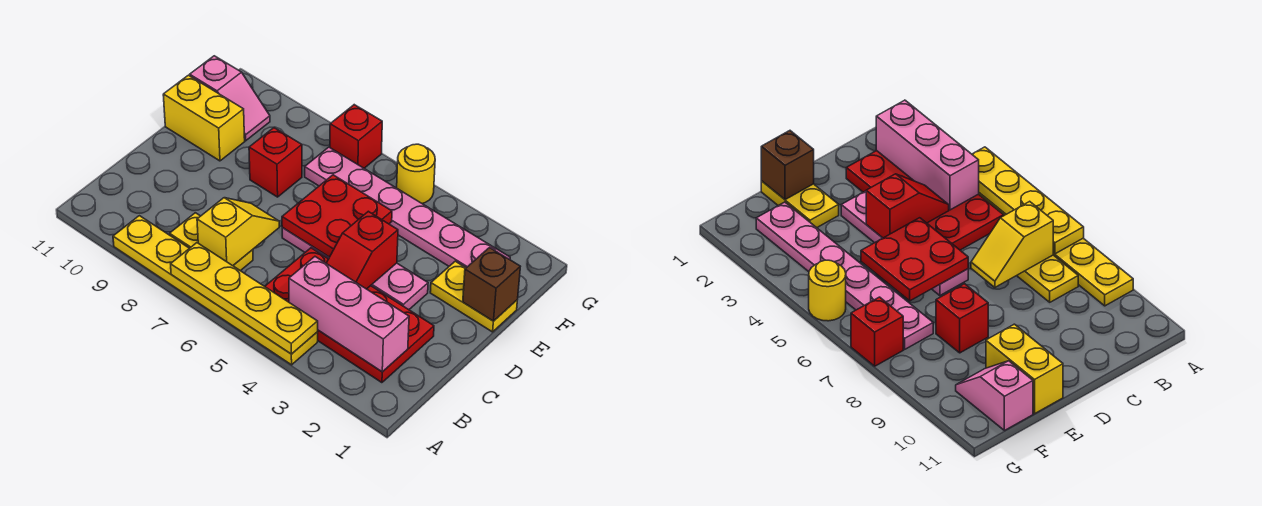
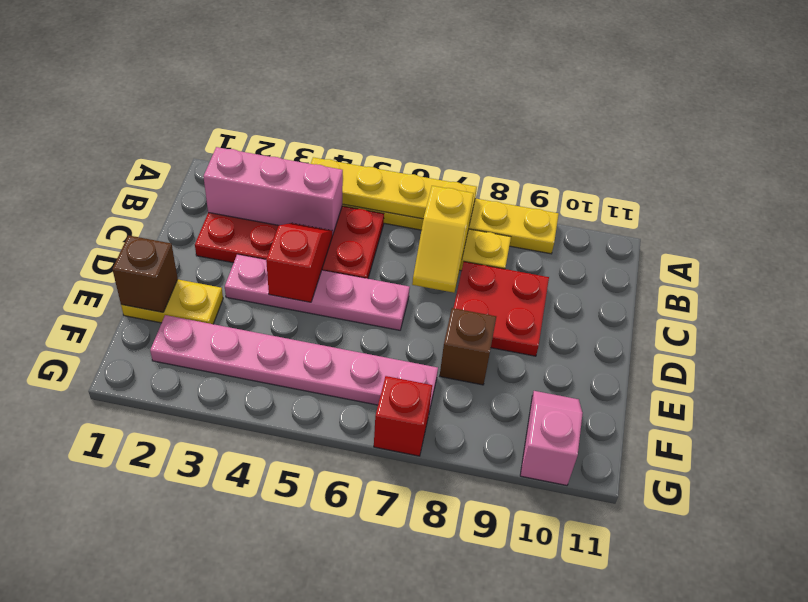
red 2x2 plate [282,175,392,257] -> red 2x2 plate moved to [454,262,549,356]
red 1x1 brick [249,128,302,197] -> brown 1x1 brick [440,308,496,385]
yellow 1x2 brick [163,75,245,161] -> none
pink 1x2 slope [190,56,270,141] -> pink 1x2 slope turned to [520,391,583,485]
yellow 1x1 round brick [397,144,435,204] -> none

